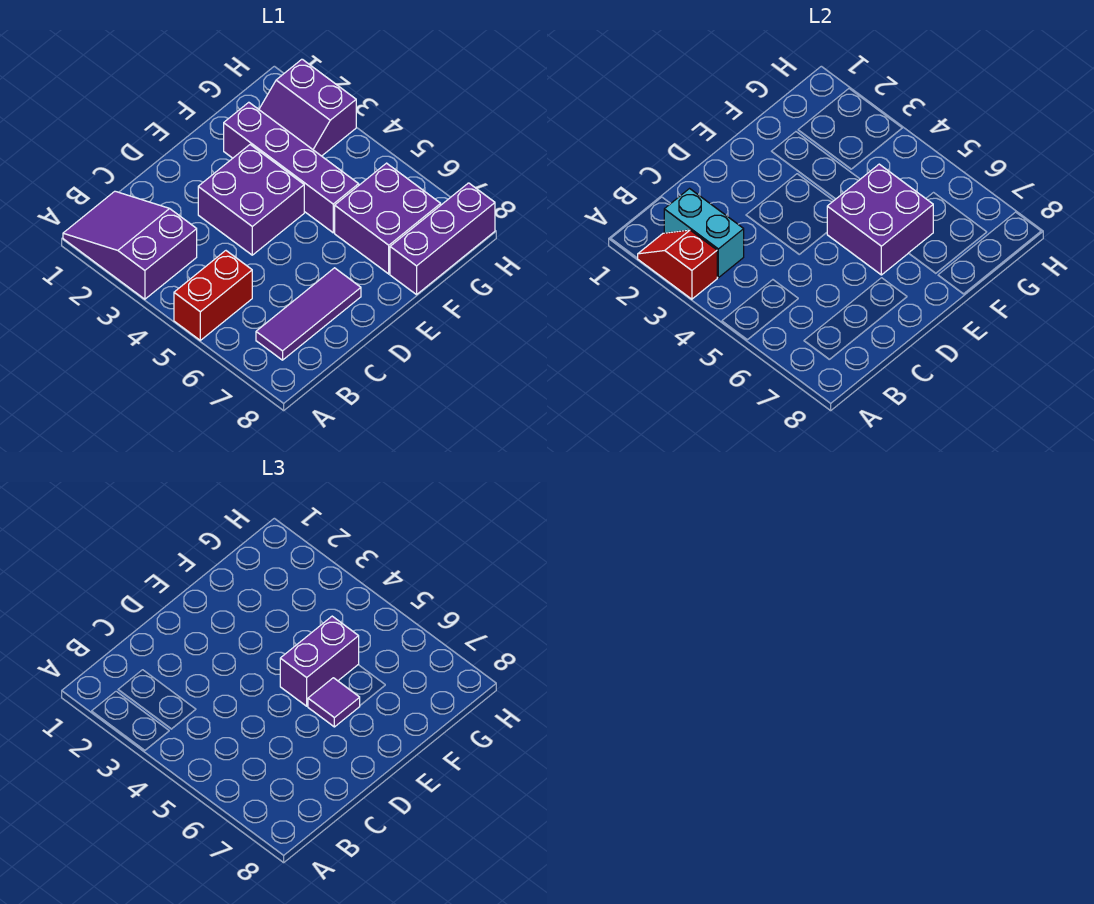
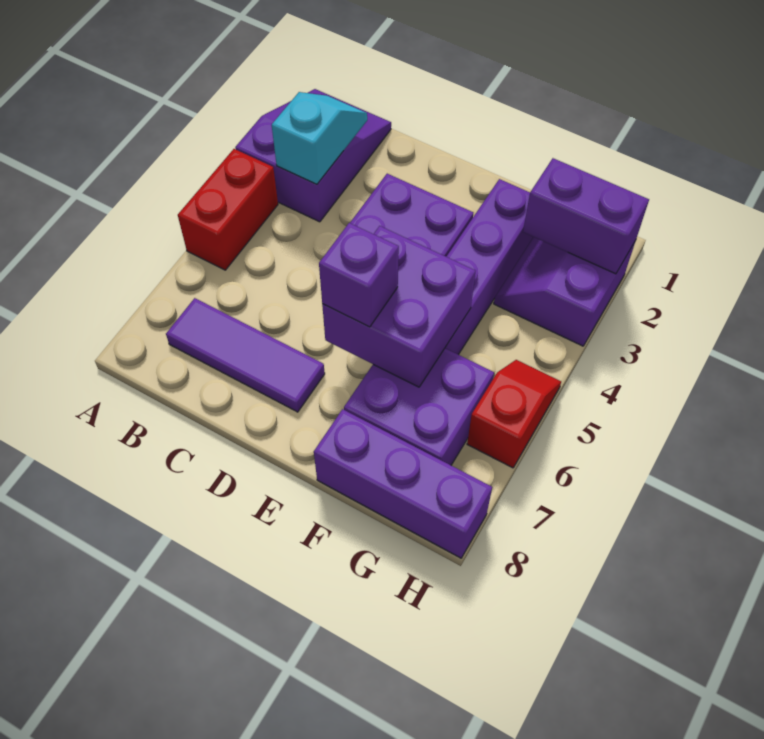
red 1x2 slope [638,230,718,299] -> red 1x2 slope moved to [467,360,561,468]
red 1x2 brick [174,251,252,340] -> red 1x2 brick turned to [178,149,278,270]
cyan 1x2 brick [664,189,744,278] -> cyan 1x2 slope [272,92,367,184]
purple 1x2 brick [280,616,359,706] -> purple 1x2 brick moved to [523,158,649,274]
purple 1x1 tile [308,678,360,727] -> purple 1x1 brick [319,223,399,327]

